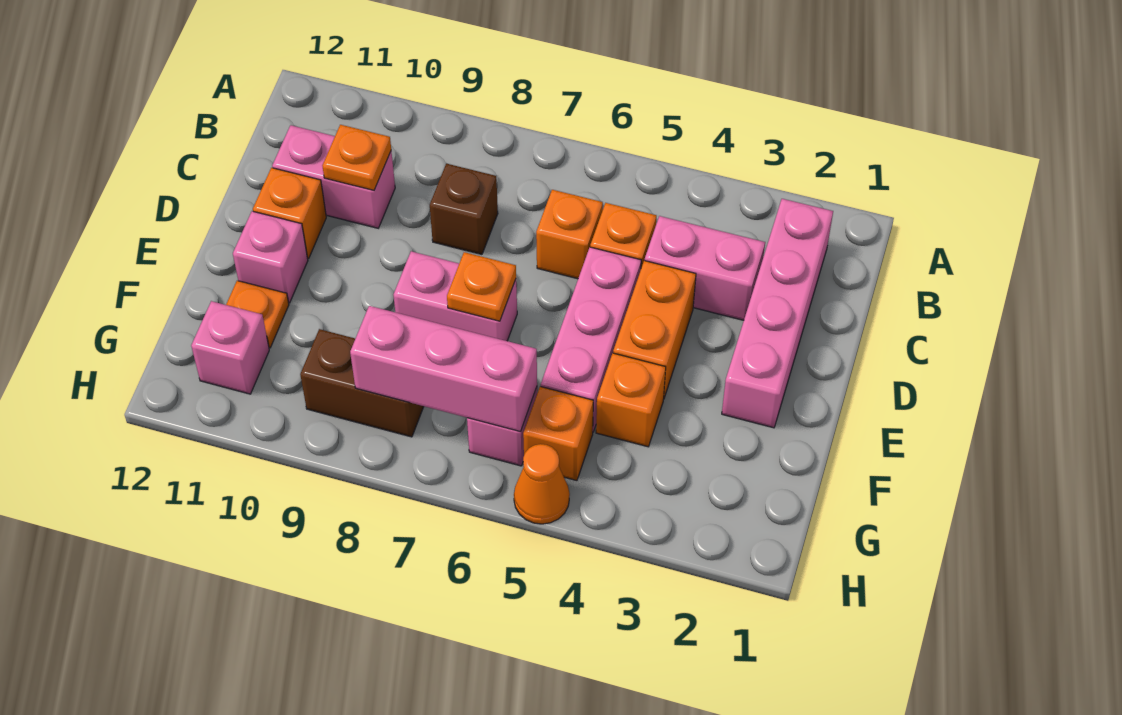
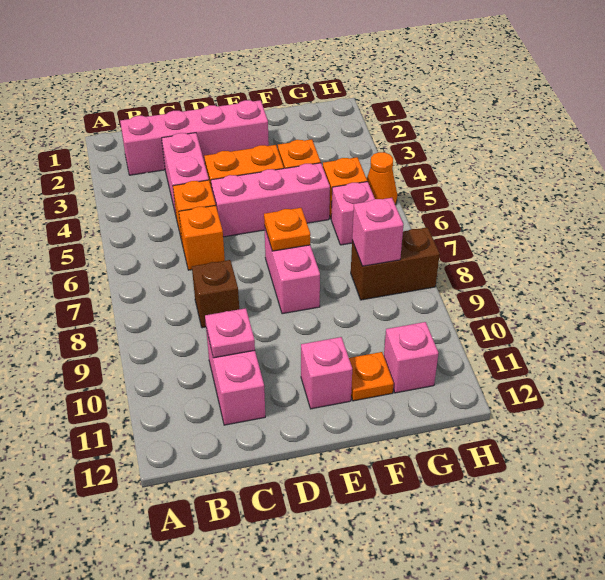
orange 1x1 plate [322,125,391,190] -> pink 1x1 plate [205,308,255,358]
orange 1x1 brick [253,168,326,259] -> none
pink 1x3 brick [350,306,537,432] -> pink 1x1 brick [352,198,403,266]
brown 1x2 brick [300,329,424,437] -> brown 1x2 brick turned to [351,227,440,300]

